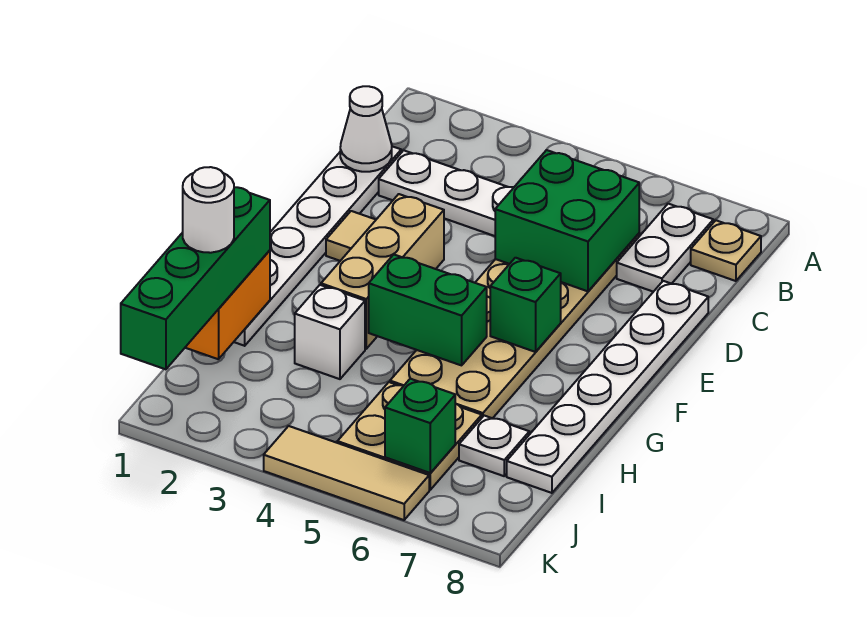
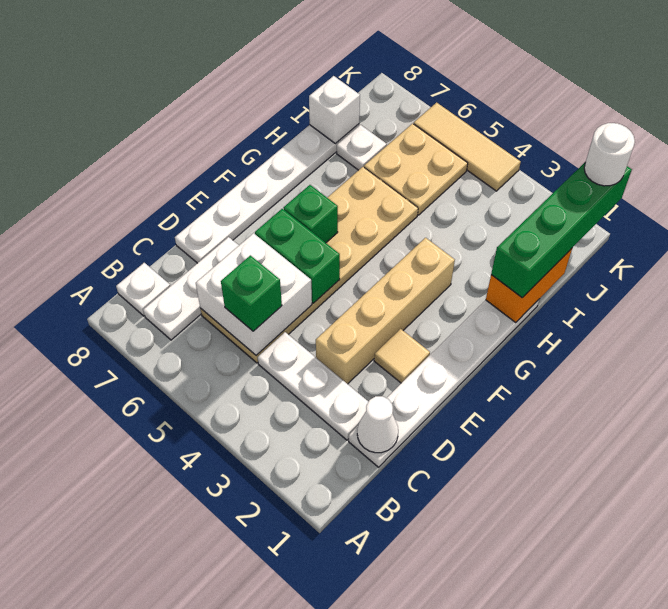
white 1x2 plate [617,204,713,292] -> white 1x3 plate [143,237,239,340]
tan 1x1 plate [691,220,761,281] -> white 1x1 plate [116,263,170,316]
green 2x2 brick [495,150,639,291] -> white 2x2 brick [196,233,312,355]
tan 1x3 brick [321,194,444,349] -> tan 1x4 brick [316,238,455,384]
green 1x2 brick [369,255,487,365] -> green 1x2 brick moved to [255,209,340,303]
white 1x1 brick [295,285,365,379] -> white 1x1 brick moved to [309,76,360,144]
white 1x1 round brick [183,167,234,253] -> white 1x1 round brick moved to [584,123,635,186]
green 1x1 brick [385,379,455,473] -> green 1x1 brick moved to [221,255,282,331]

